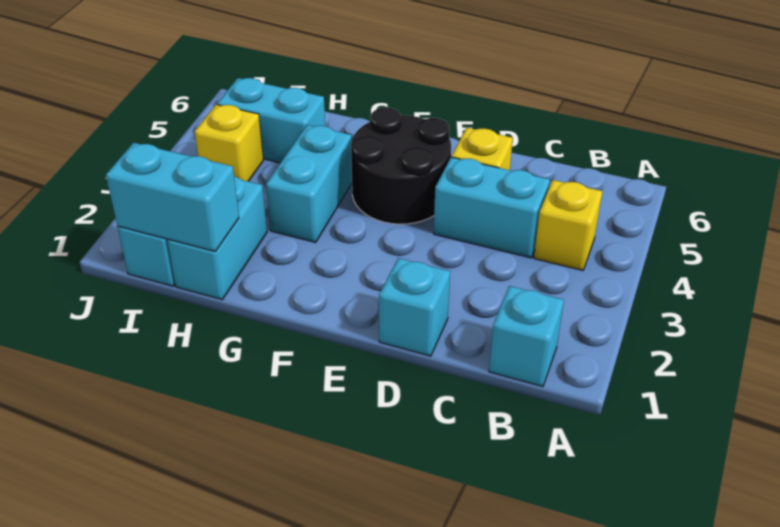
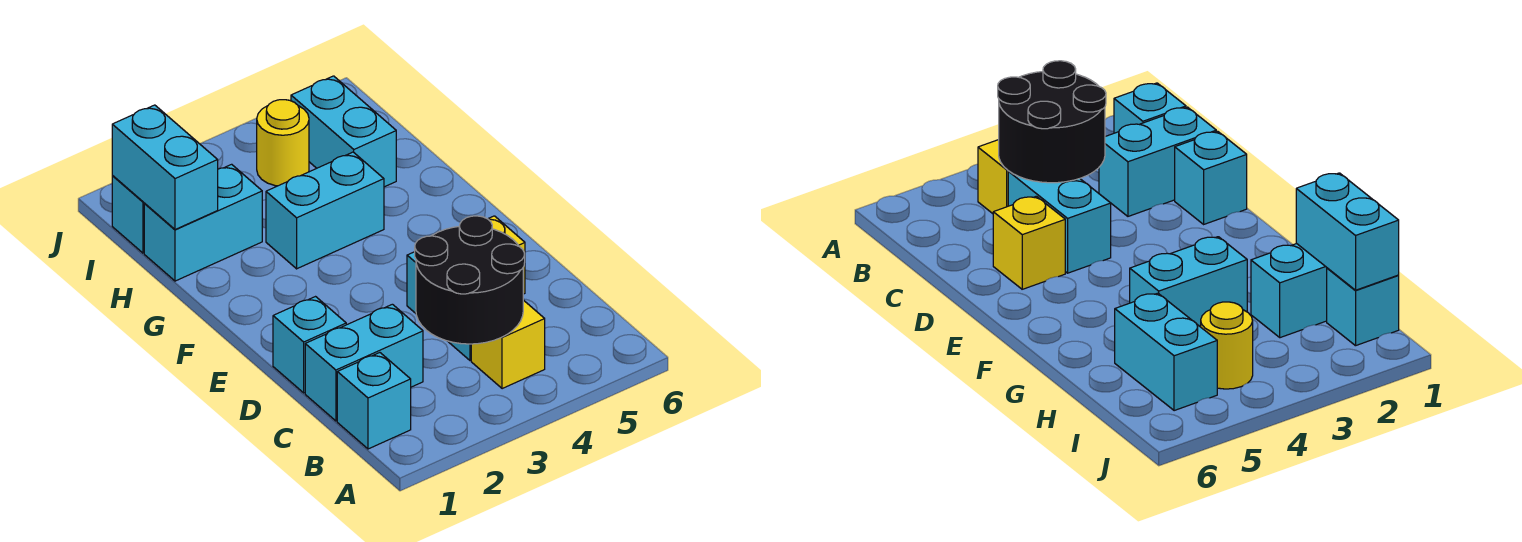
none -> cyan 1x2 brick [305,304,423,421]
black 2x2 round brick [351,108,451,224] -> black 2x2 round brick moved to [415,216,525,344]
yellow 1x1 brick [195,105,263,181] -> yellow 1x1 round brick [257,100,309,186]

